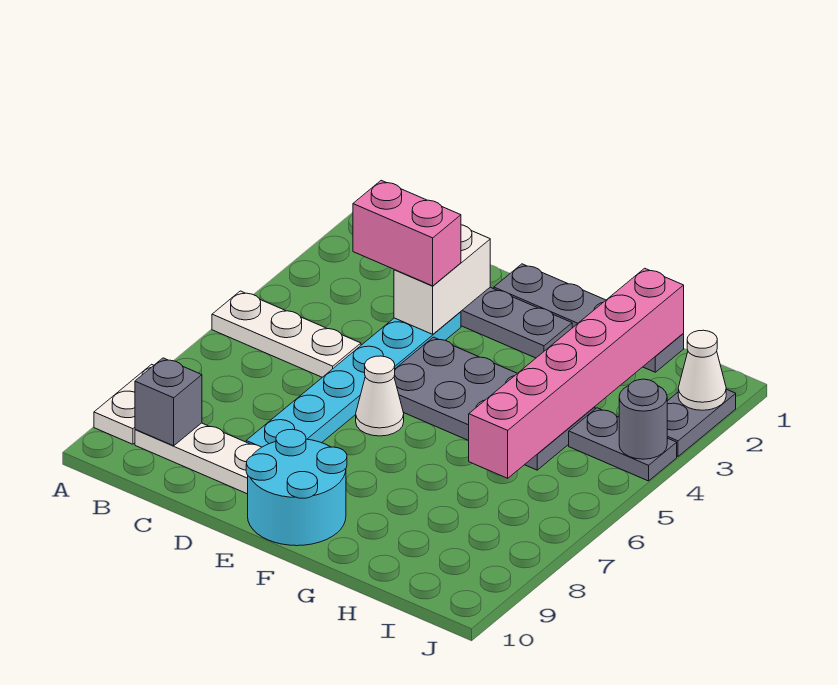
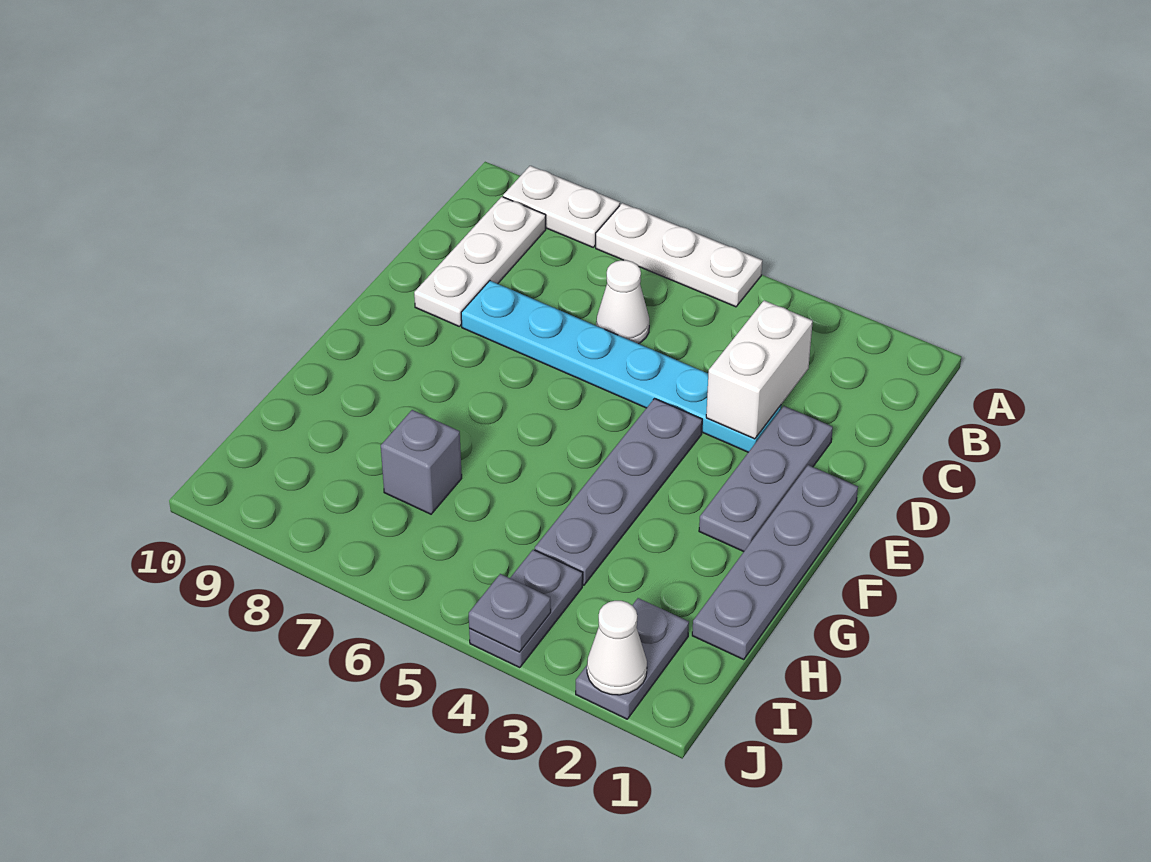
white 1x3 plate [212,291,361,377] -> white 1x3 plate turned to [596,203,762,307]
grey 1x1 brick [135,358,202,446] -> grey 1x1 brick moved to [381,410,462,514]
pink 1x2 brick [353,180,461,286] -> none
white 1x2 brick [394,225,490,334] -> white 1x2 brick turned to [706,301,813,439]
grey 2x4 plate [394,337,595,470] -> grey 1x4 plate [535,399,702,585]
white 1x1 cone [356,356,404,436] -> white 1x1 cone moved to [596,260,649,344]
cyan 2x2 round brick [246,429,347,546] -> none
pink 1x6 brick [469,268,684,478] -> none
grey 1x2 plate [667,389,736,456] -> grey 1x2 plate turned to [576,598,689,719]
grey 1x1 round brick [619,379,667,459] -> grey 1x1 plate [469,574,551,652]

